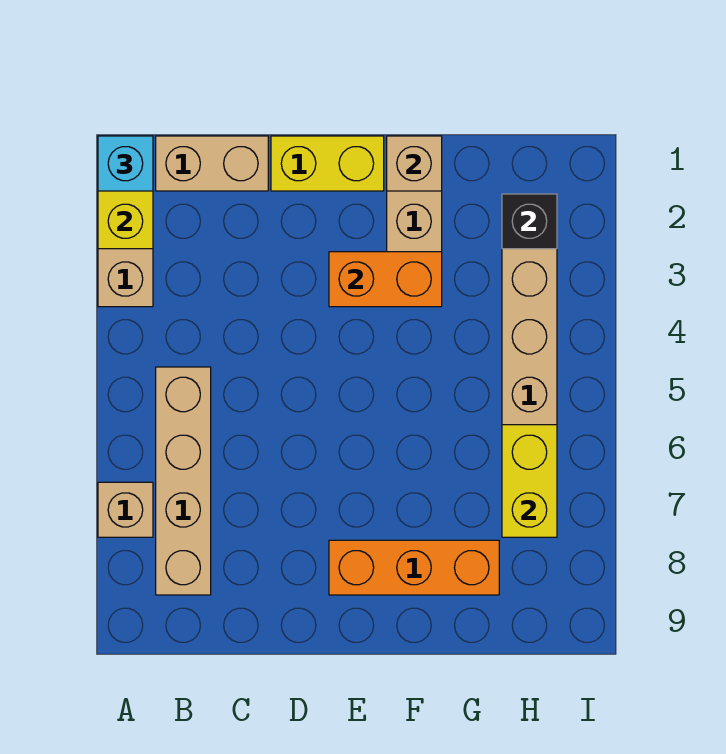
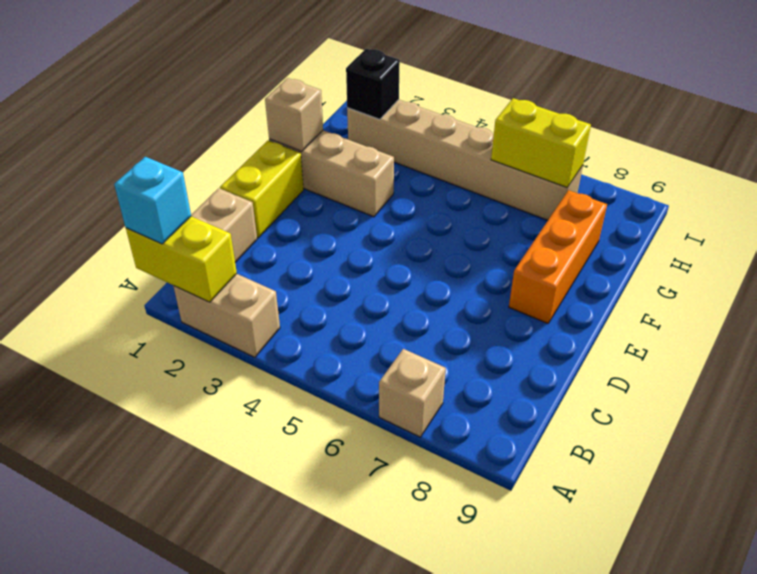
tan 1x4 brick [156,367,211,595] -> none
orange 1x2 brick [329,252,442,307] -> none

